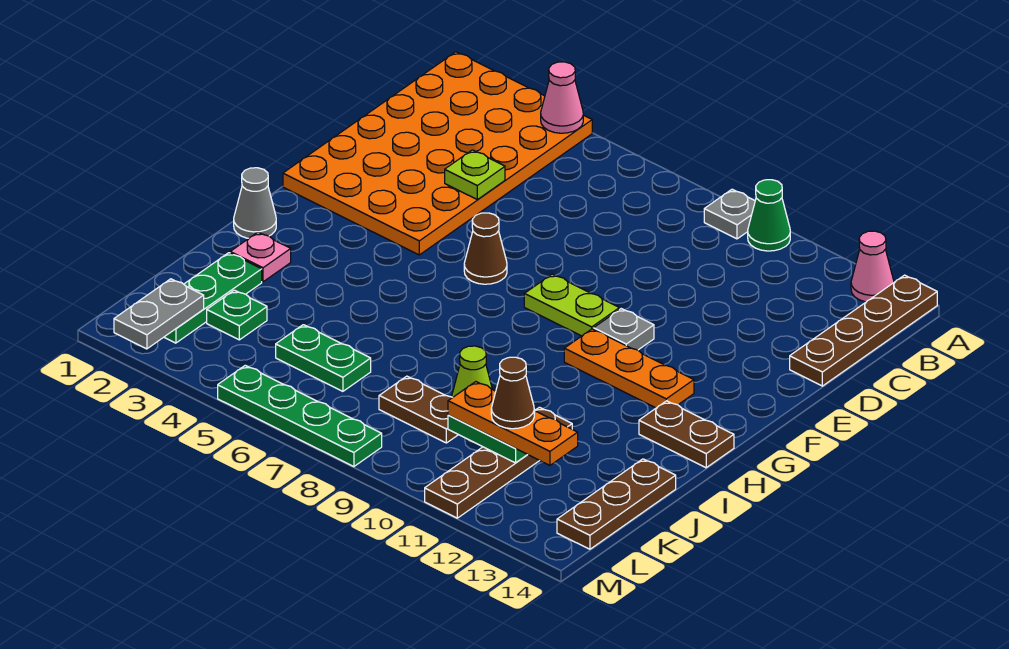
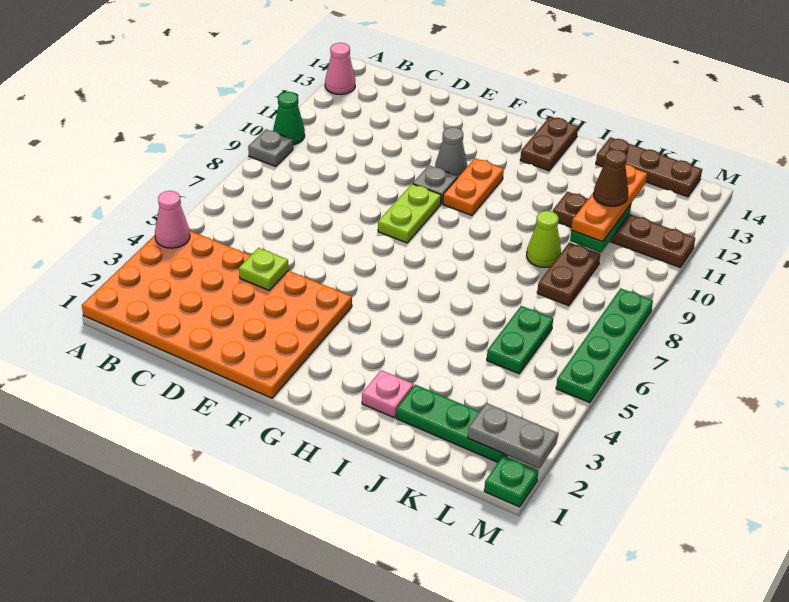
brown 1x4 plate [790,275,937,386] -> none
brown 1x1 cone [464,213,507,284] -> none
orange 1x3 plate [564,329,694,408] -> orange 1x2 plate [443,158,504,215]
grey 1x1 cone [234,168,276,238] -> grey 1x1 cone moved to [435,127,467,178]
green 1x1 plate [207,290,267,340] -> green 1x1 plate moved to [484,455,538,507]

